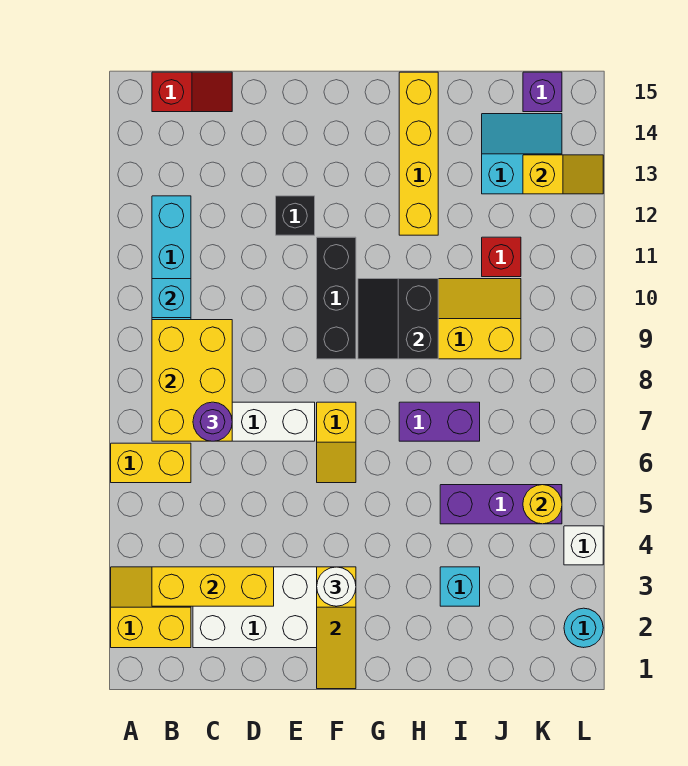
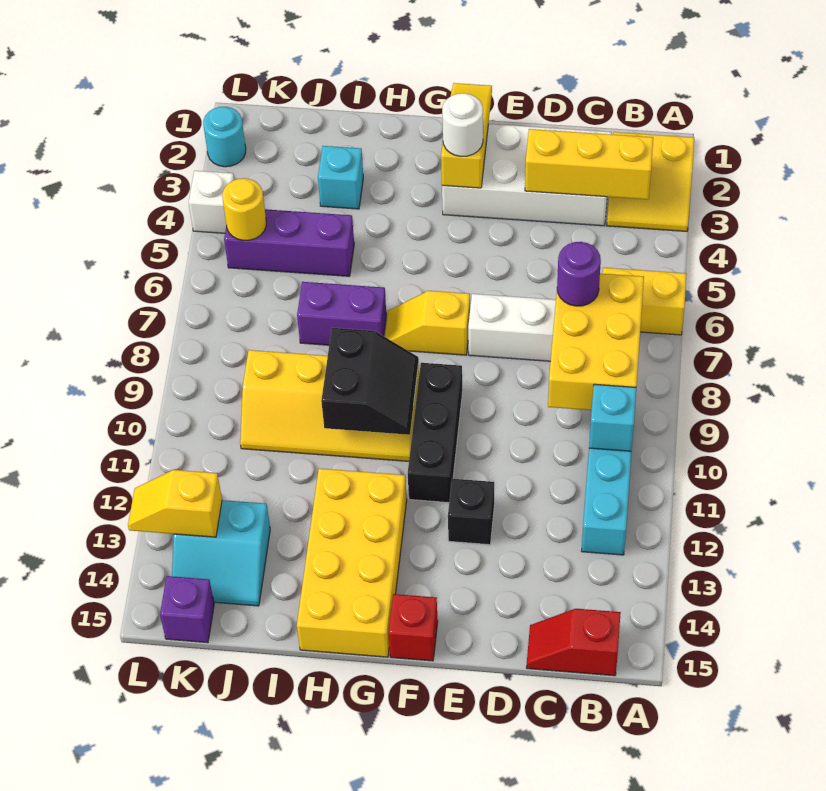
yellow 1x2 slope [317,402,356,483] -> yellow 1x2 slope turned to [385,291,470,355]
yellow 1x4 brick [399,72,438,235] -> yellow 2x4 brick [297,469,407,657]
red 1x1 brick [482,237,521,277] -> red 1x1 brick moved to [389,594,438,661]

